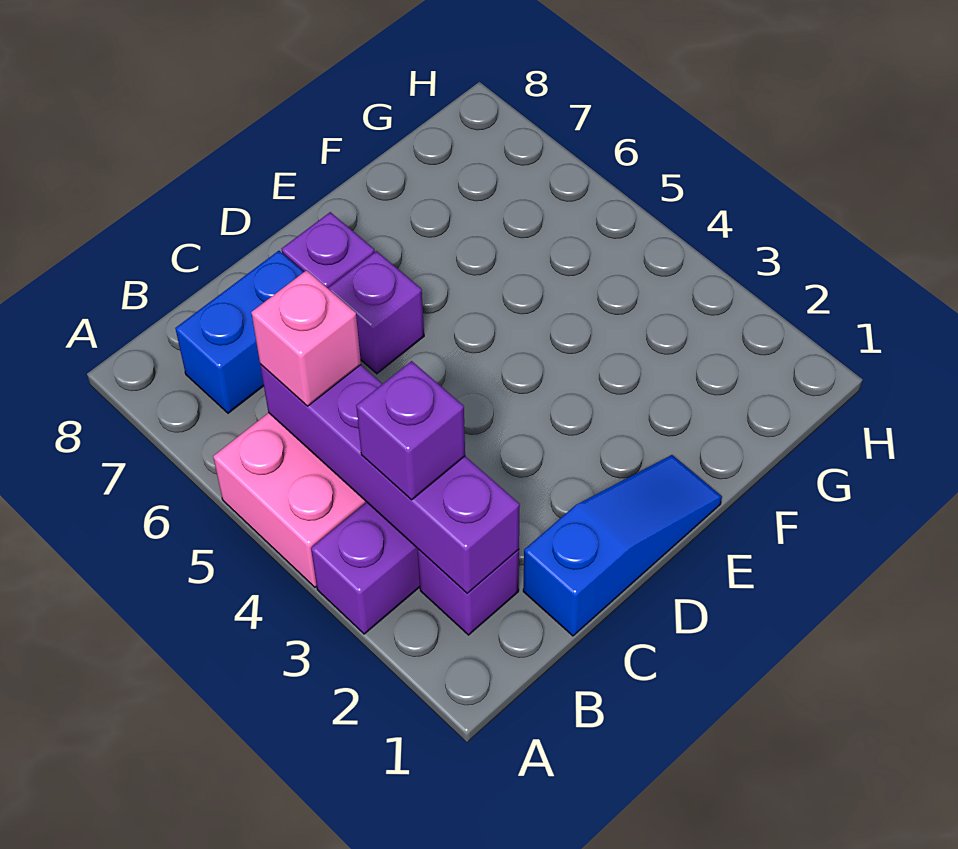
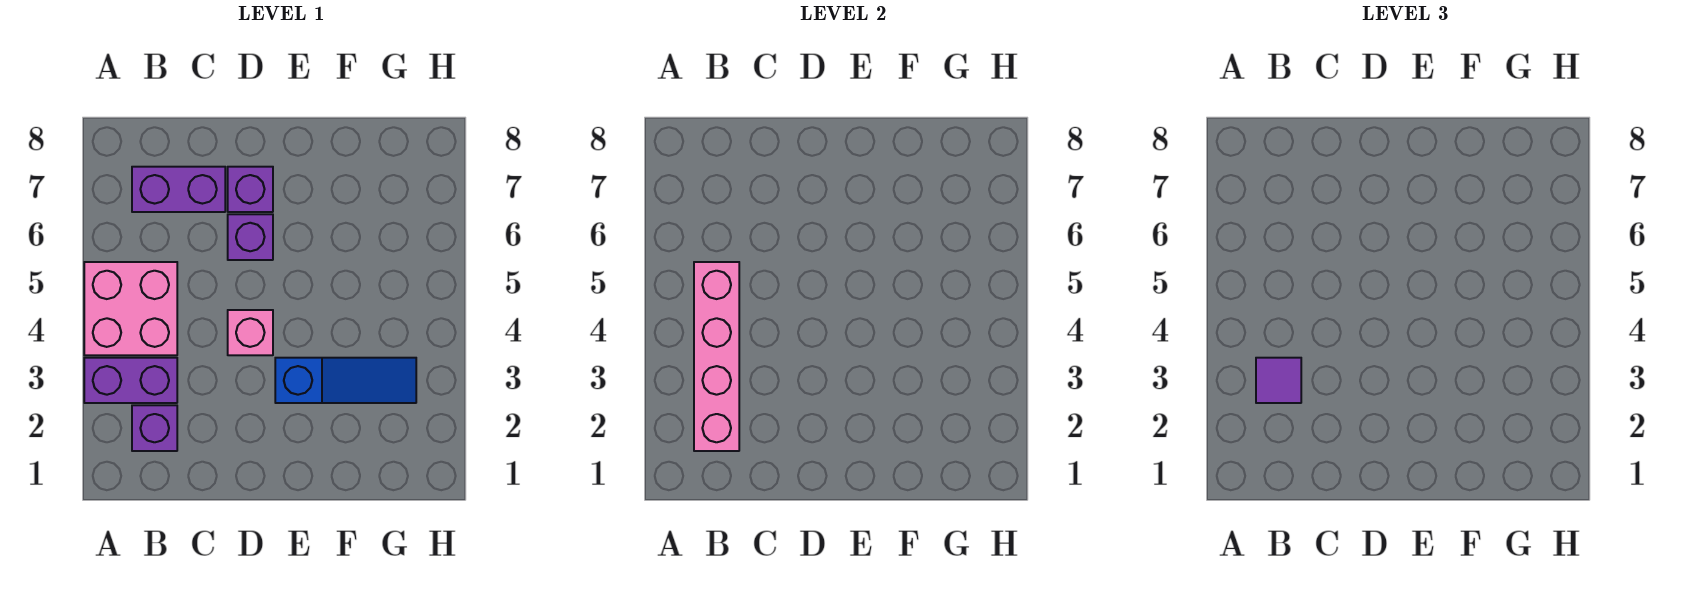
purple 1x4 brick [260,364,520,593] -> pink 1x4 brick [694,262,739,451]
purple 1x1 brick [356,361,465,500] -> purple 1x1 tile [1256,358,1301,403]
pink 1x1 brick [251,270,361,406] -> pink 1x1 brick moved to [228,310,273,355]
blue 1x2 brick [175,251,303,413] -> purple 1x2 brick [132,167,225,212]
blue 1x3 slope [523,455,722,636] -> blue 1x3 slope moved to [275,358,416,403]

